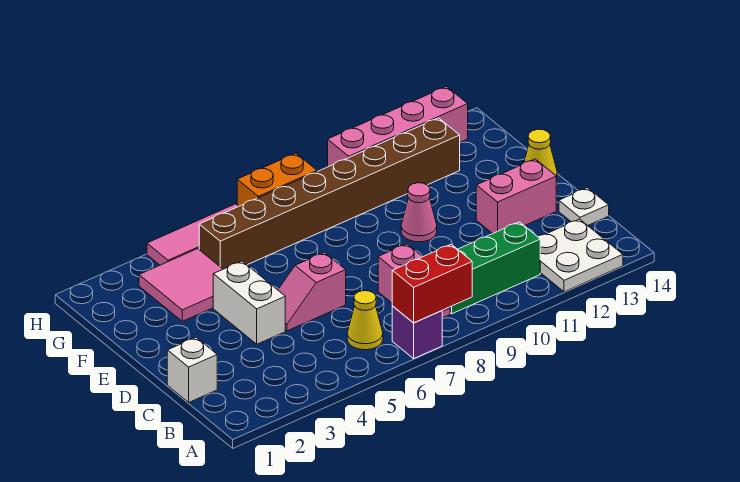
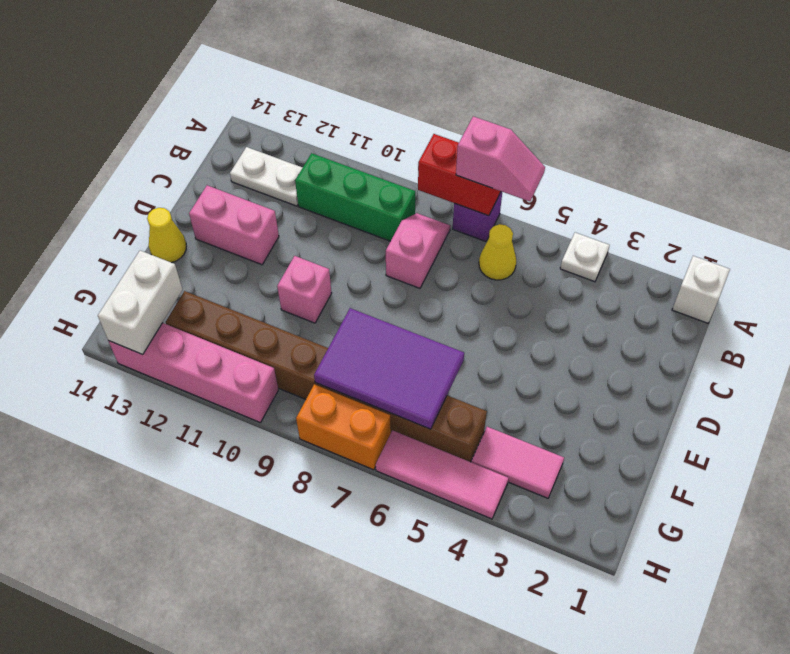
white 2x2 plate [538,219,623,292] -> white 1x2 plate [230,147,303,206]
white 1x1 brick [167,338,217,402] -> white 1x1 brick moved to [672,256,730,323]
white 1x1 plate [559,188,609,225] -> white 1x1 plate moved to [560,233,610,282]
white 1x2 brick [213,261,285,344] -> white 1x2 brick moved to [98,251,183,354]
pink 1x2 slope [278,252,346,331] -> pink 1x2 slope moved to [456,116,545,201]
pink 1x1 cone [401,183,437,242] -> pink 1x1 brick [277,256,332,323]
pink 2x2 tile [139,249,223,321] -> pink 1x2 tile [471,427,564,498]
none -> purple 2x3 tile [314,308,464,429]

